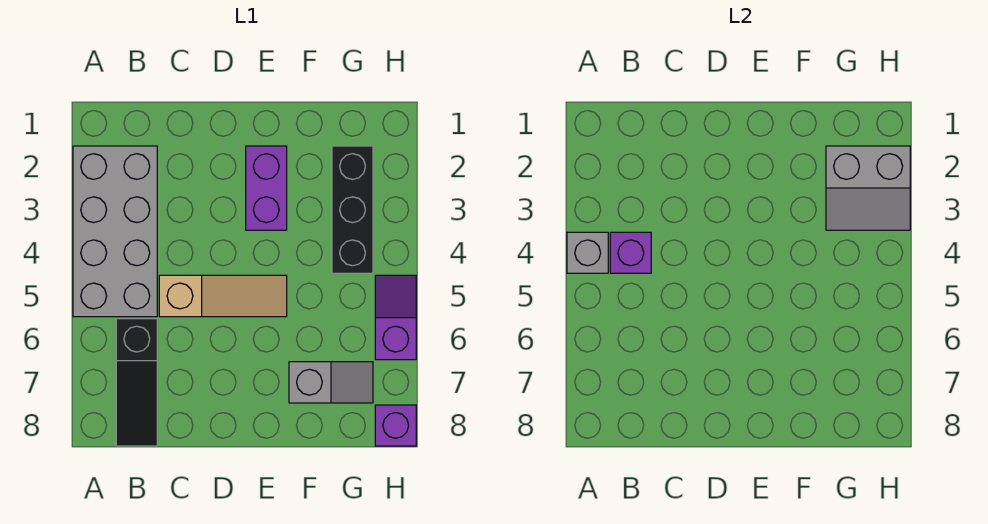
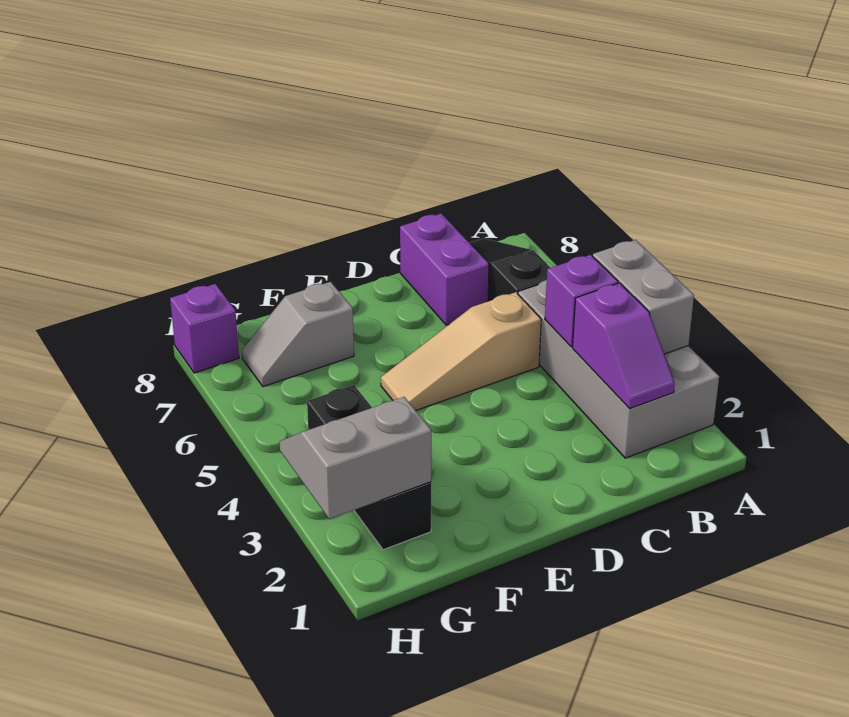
grey 1x1 brick [567,232,608,273] -> grey 1x2 brick [593,240,694,354]
purple 1x2 brick [246,146,287,230] -> purple 1x2 brick moved to [400,213,489,325]
purple 1x2 slope [375,275,416,360] -> purple 1x2 slope moved to [573,283,675,408]

